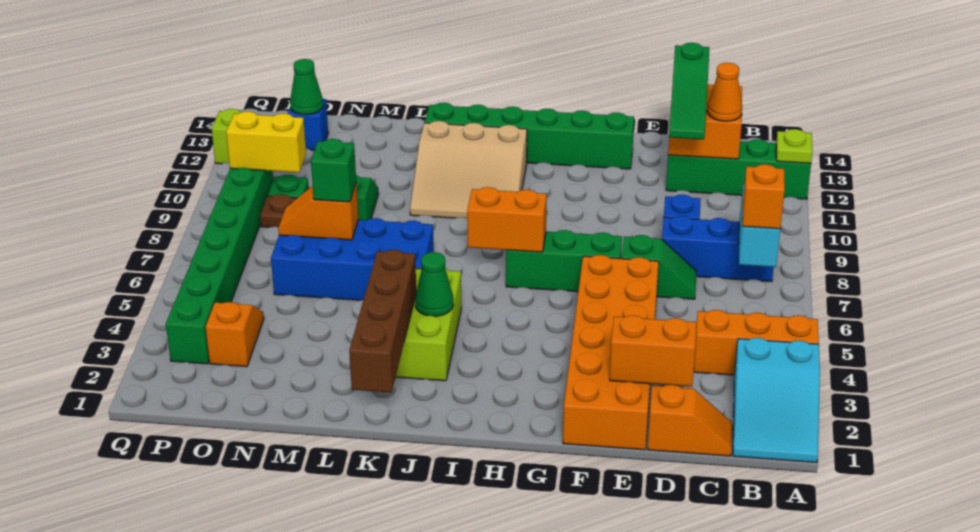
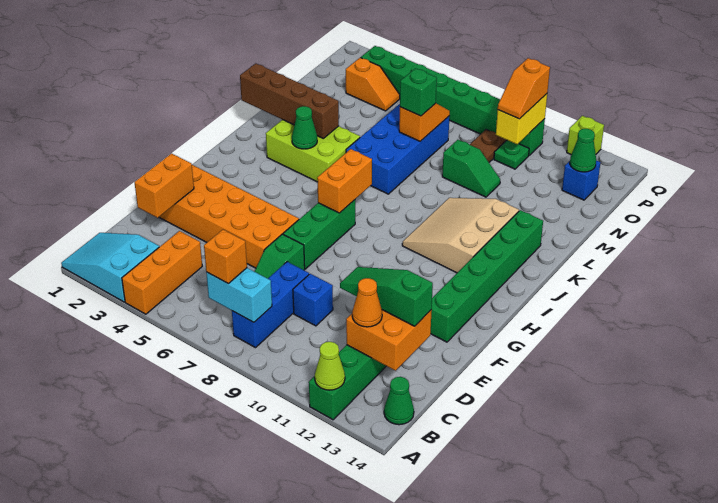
lime 1x1 plate [776,129,813,163] -> lime 1x1 cone [315,342,345,390]
none -> green 1x1 cone [384,377,414,425]
orange 1x2 slope [648,385,732,456] -> orange 1x2 slope moved to [498,58,550,119]

